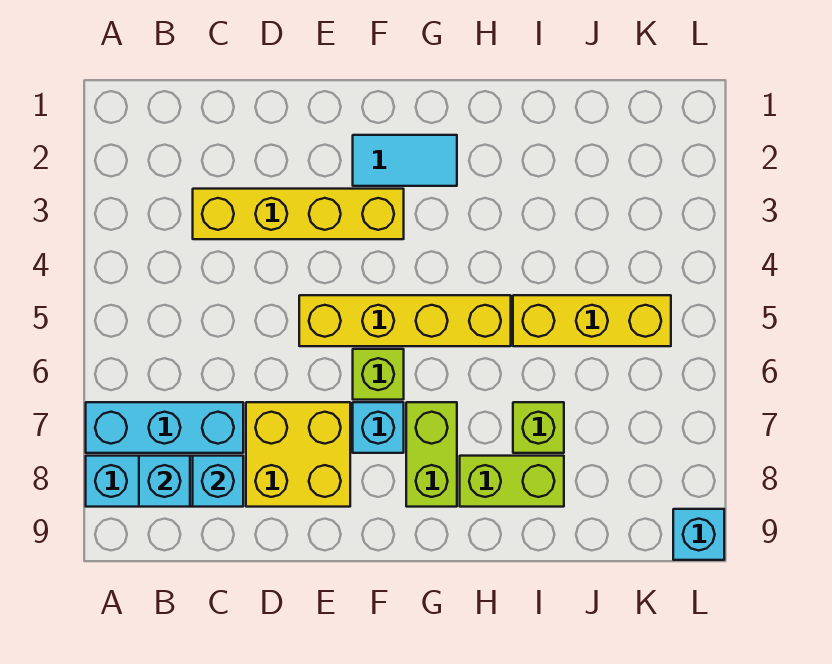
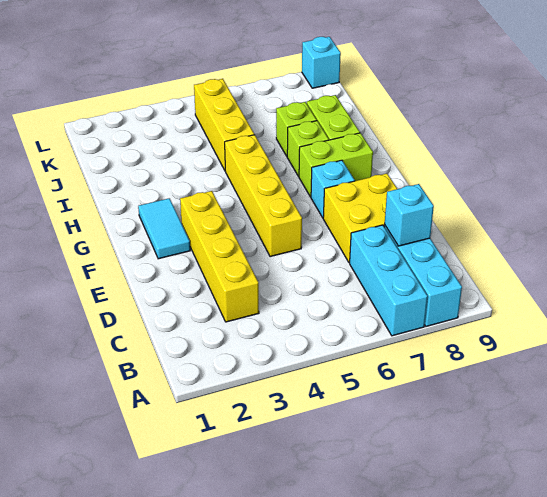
cyan 1x1 brick [139,456,190,507] -> none
lime 1x1 brick [353,349,404,400] -> lime 1x1 brick moved to [287,121,329,177]

